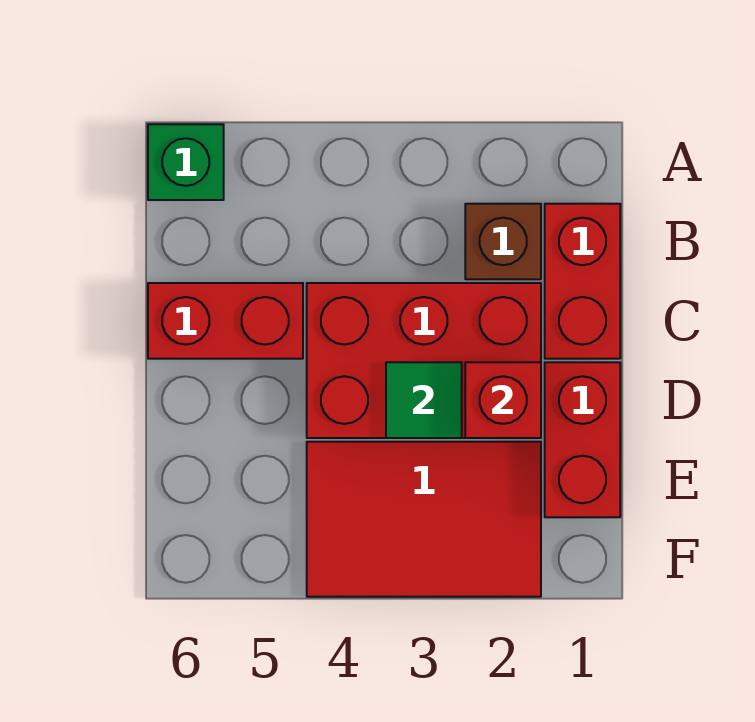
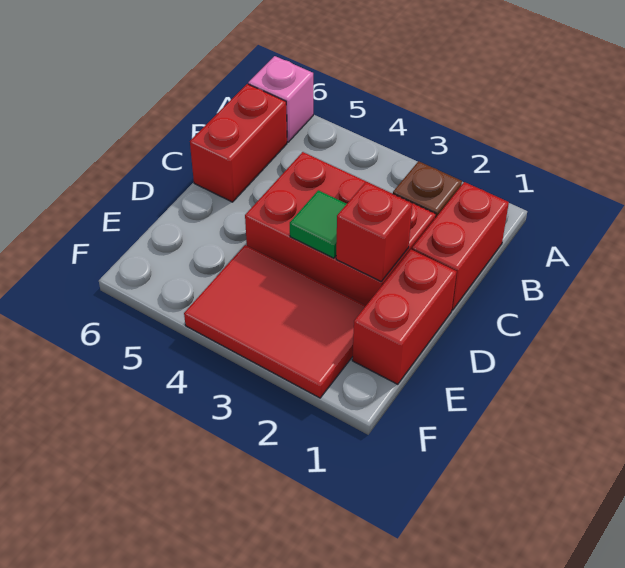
green 1x1 brick [148,124,224,200] -> pink 1x1 brick [248,56,313,142]
red 1x2 brick [148,283,303,359] -> red 1x2 brick turned to [190,84,287,202]

